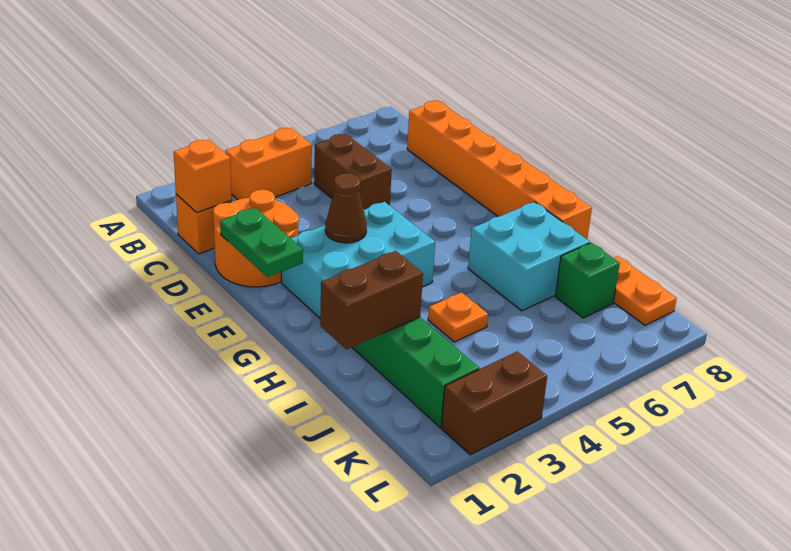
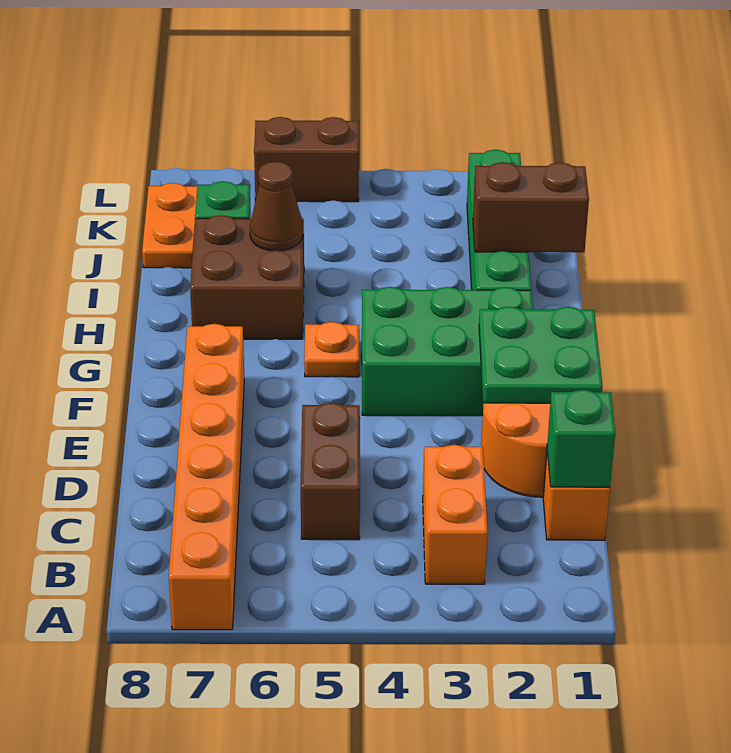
orange 1x2 brick [225,128,312,200] -> orange 1x2 brick turned to [423,445,488,584]
orange 1x1 brick [174,140,231,213] -> green 1x1 brick [547,390,615,487]
orange 1x6 brick [407,101,592,239] -> orange 1x6 brick moved to [169,324,244,630]
green 1x2 plate [220,208,303,277] -> green 2x2 plate [479,307,603,403]
cyan 2x3 brick [281,202,435,318] -> green 2x3 brick [362,287,533,416]
brown 1x1 cone [325,173,367,243] -> brown 1x1 cone moved to [250,161,303,251]
cyan 2x2 brick [468,202,590,311] -> brown 2x2 brick [190,215,304,339]
orange 1x1 plate [428,292,488,342] -> orange 1x1 plate moved to [304,322,359,377]
brown 1x2 brick [441,351,547,455] -> brown 1x2 brick moved to [254,117,359,202]

